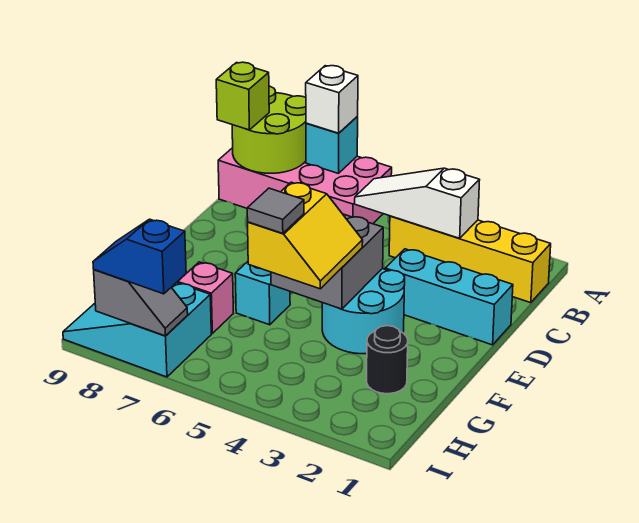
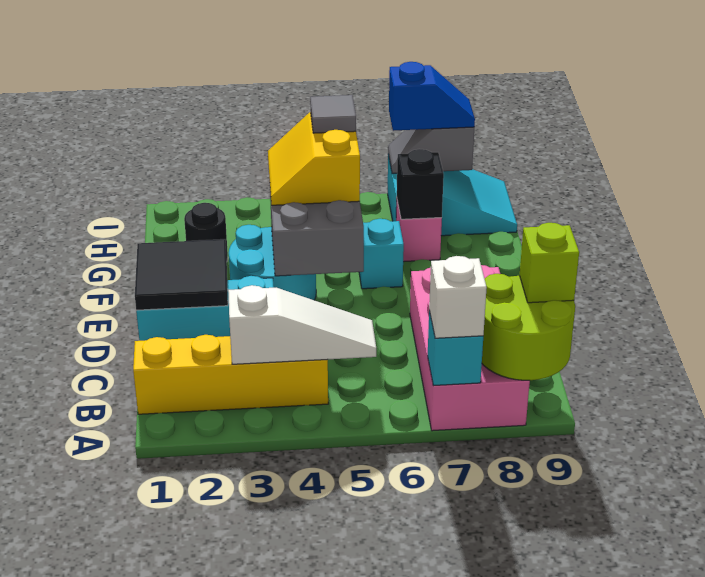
pink 2x4 brick [218,148,392,224] -> pink 2x4 brick turned to [410,265,530,431]
none -> black 2x2 tile [135,239,228,310]
none -> black 1x1 brick [396,149,444,219]

